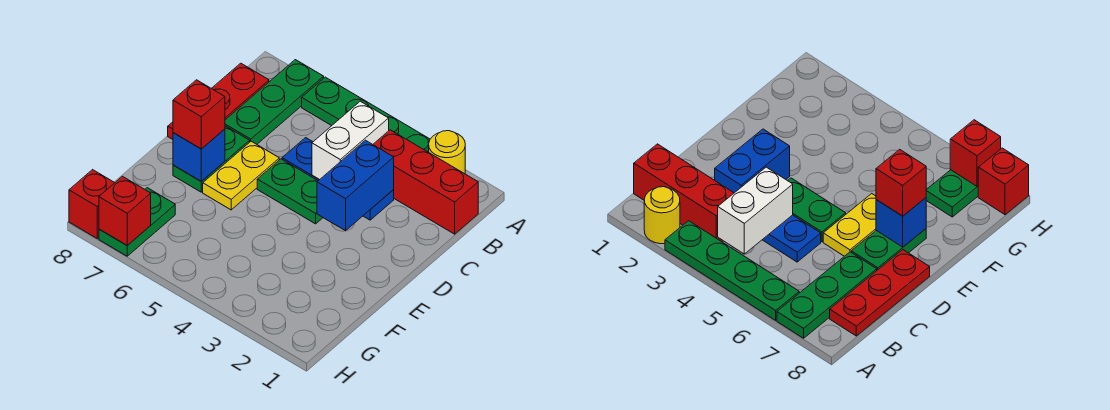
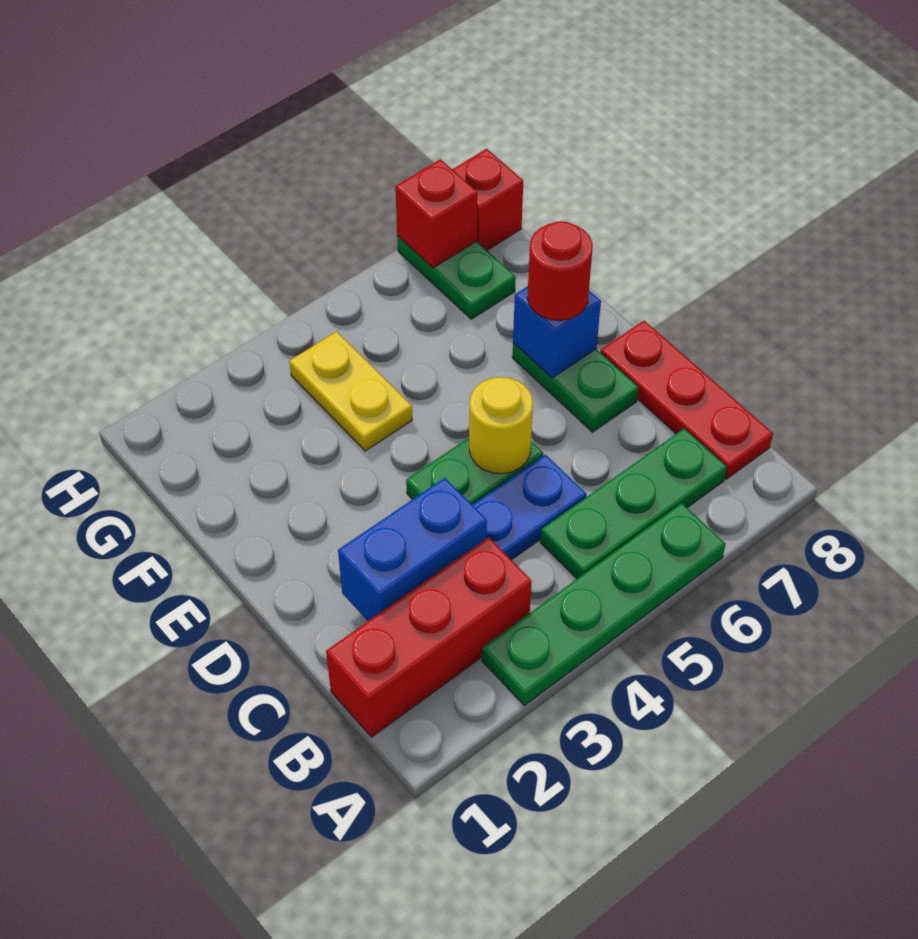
yellow 1x1 round brick [429,131,465,174] -> yellow 1x1 round brick moved to [469,377,533,474]
green 1x3 plate [225,60,324,144] -> green 1x3 plate turned to [540,428,727,579]
white 1x2 brick [312,101,389,180] -> none
blue 1x2 brick [317,140,394,231] -> blue 1x2 brick turned to [338,478,487,621]
yellow 1x2 plate [203,141,279,210] -> yellow 1x2 plate moved to [289,332,412,451]
red 1x1 brick [173,80,225,149] -> red 1x1 round brick [527,221,593,321]

